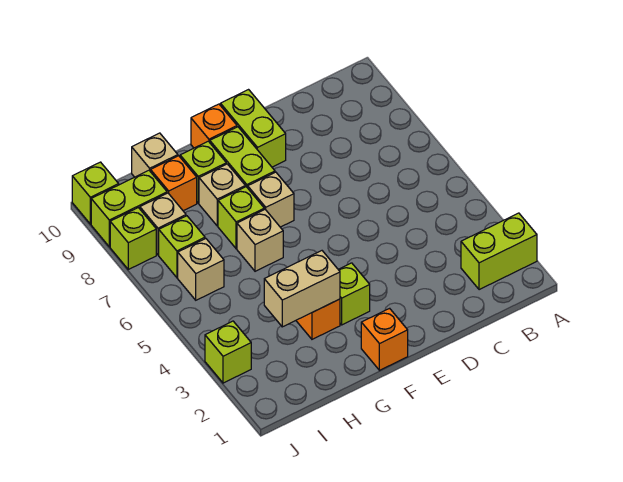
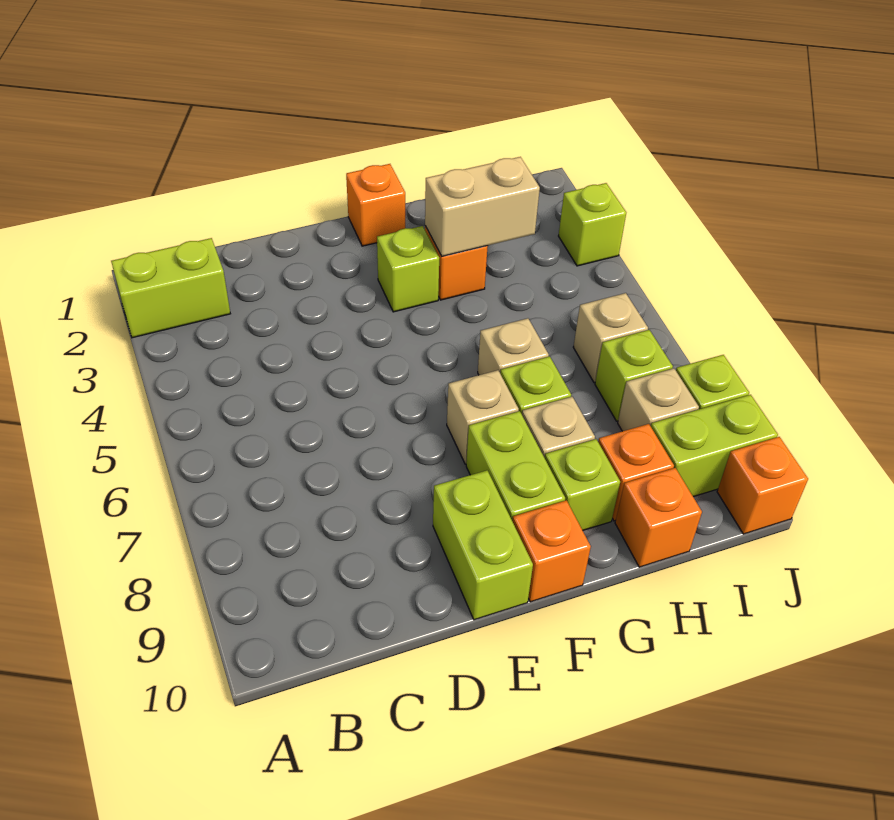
tan 1x1 brick [132,133,178,177] -> orange 1x1 brick [615,468,702,567]
lime 1x1 brick [72,162,119,224] -> orange 1x1 brick [717,437,808,534]

